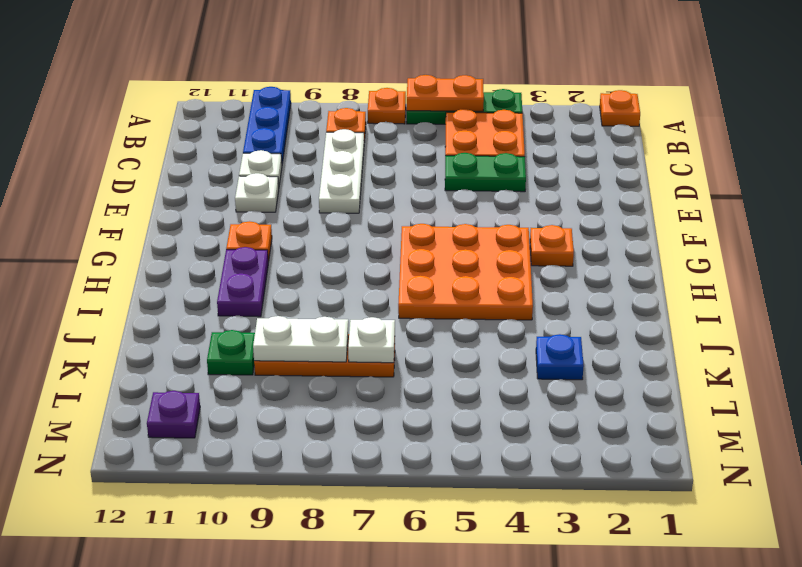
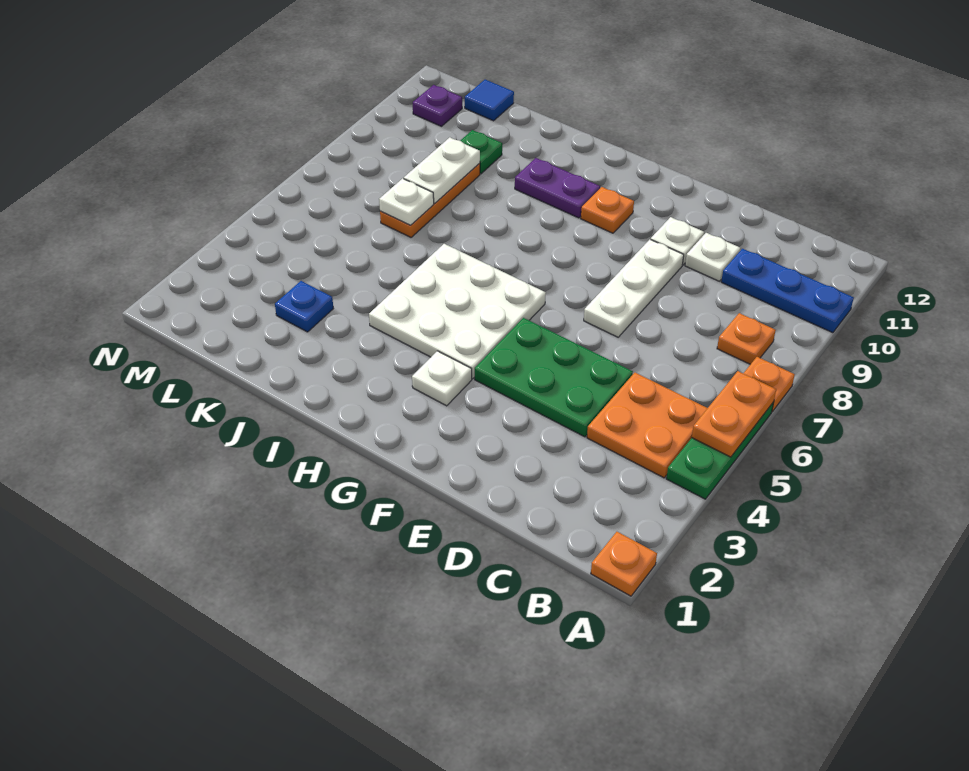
white 1x3 plate [319,129,364,213] -> white 1x3 plate turned to [584,239,684,337]
green 1x2 plate [445,153,526,192] -> green 2x3 plate [475,318,633,437]
orange 1x1 plate [530,225,574,266] -> white 1x1 plate [412,351,472,406]
orange 3x3 plate [398,224,533,320] -> white 3x3 plate [369,244,546,379]
none -> blue 1x1 tile [465,80,514,121]

